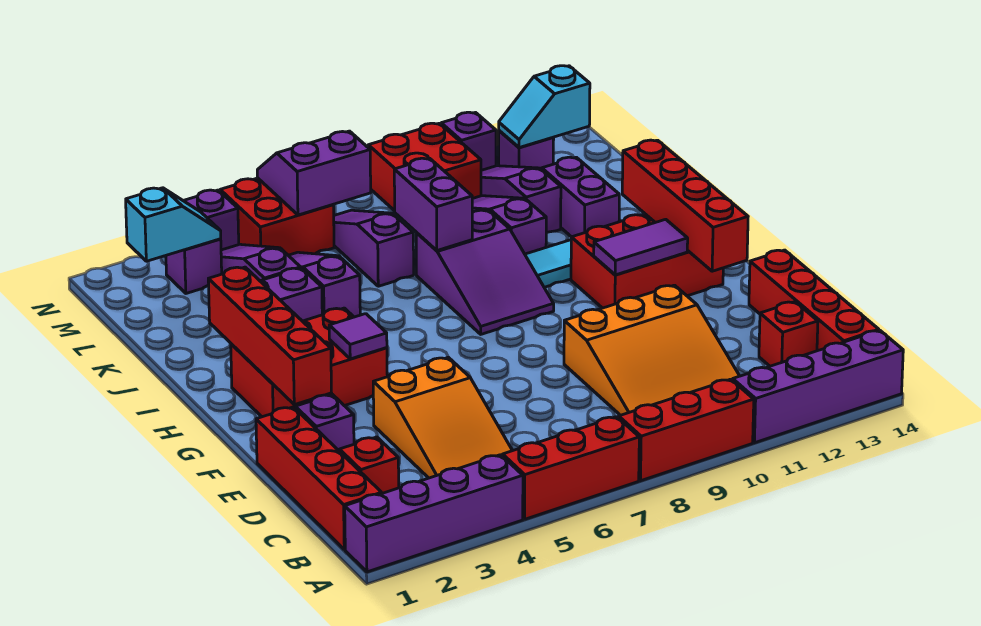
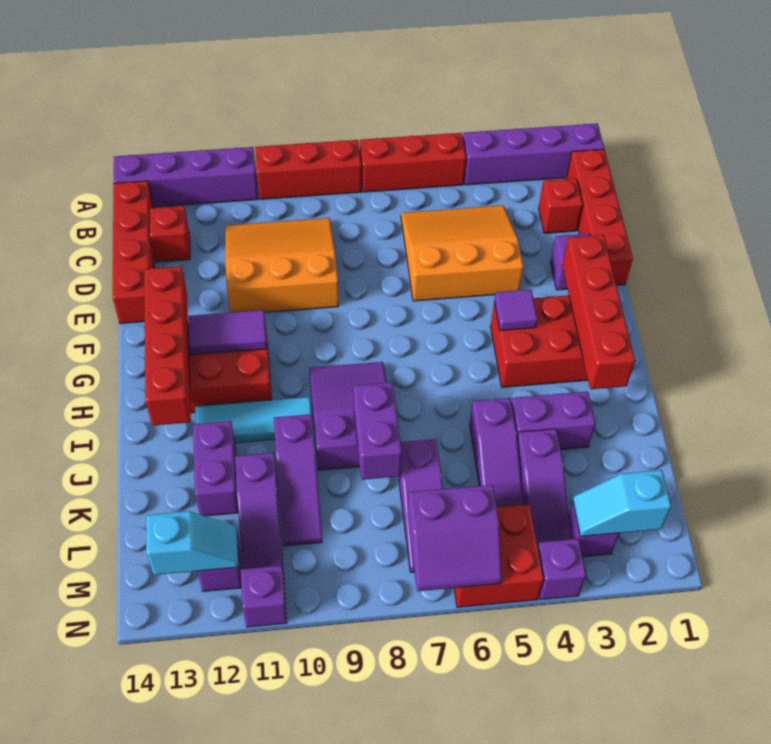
orange 2x3 slope [373,357,512,478] -> orange 3x3 slope [401,205,523,301]
red 2x2 brick [368,123,481,211] -> none

